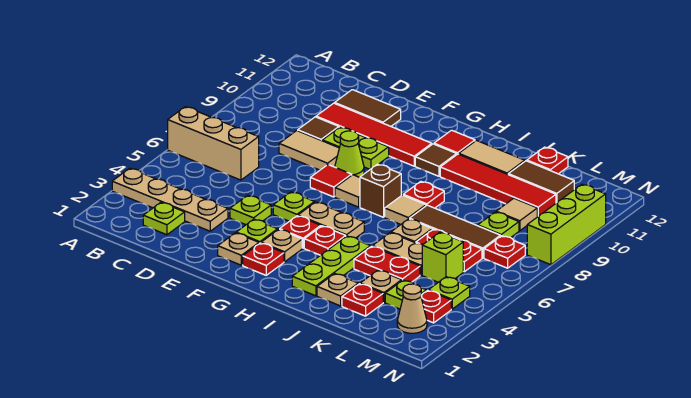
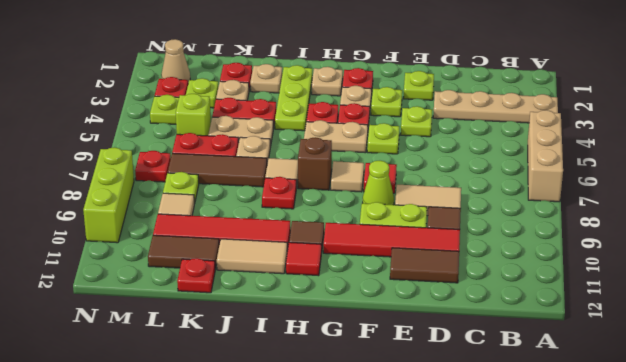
tan 1x3 brick [168,107,259,180] -> tan 1x3 brick turned to [528,110,563,202]
lime 1x1 plate [143,202,185,235] -> lime 1x1 plate moved to [403,71,434,100]
tan 1x1 plate [218,233,259,265] -> tan 1x1 plate moved to [312,67,343,96]

